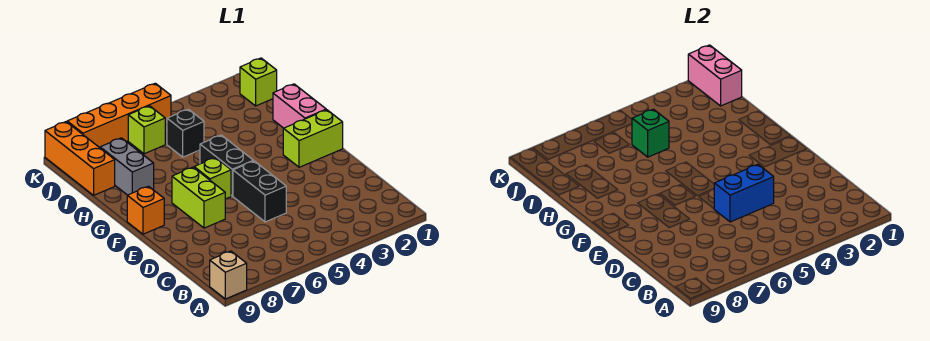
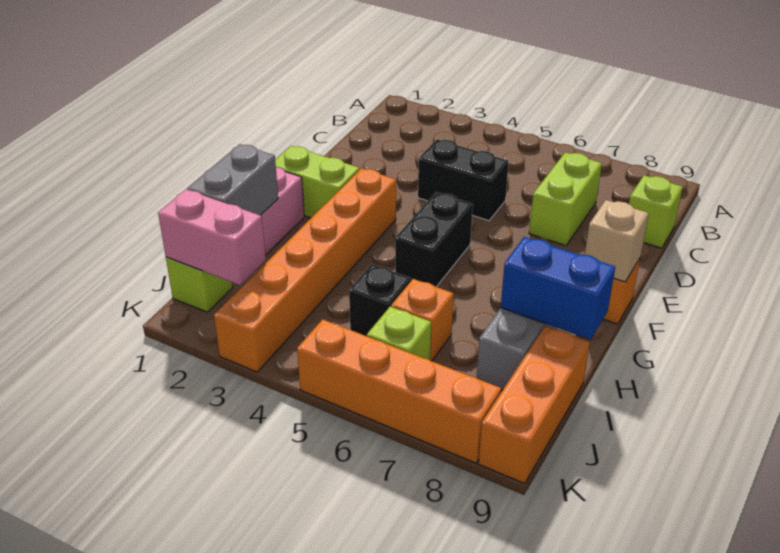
tan 1x1 brick [210,251,247,299] -> tan 1x1 brick moved to [585,200,649,282]
blue 1x2 brick [714,164,774,222] -> blue 1x2 brick moved to [501,237,615,340]
black 1x2 brick [233,161,286,222] -> black 1x2 brick turned to [418,139,509,221]
lime 1x2 brick [172,167,225,228] -> lime 1x2 brick moved to [529,152,602,246]
none -> orange 1x6 brick [214,168,396,372]
lime 1x1 brick [194,158,231,199] -> lime 1x1 brick moved to [629,175,683,248]
none -> grey 1x2 brick [187,144,278,215]
green 1x1 brick [632,109,669,157] -> none
none -> orange 1x1 brick [391,279,453,361]
pink 1x2 brick [688,45,742,106] -> pink 1x2 brick turned to [158,189,266,285]

